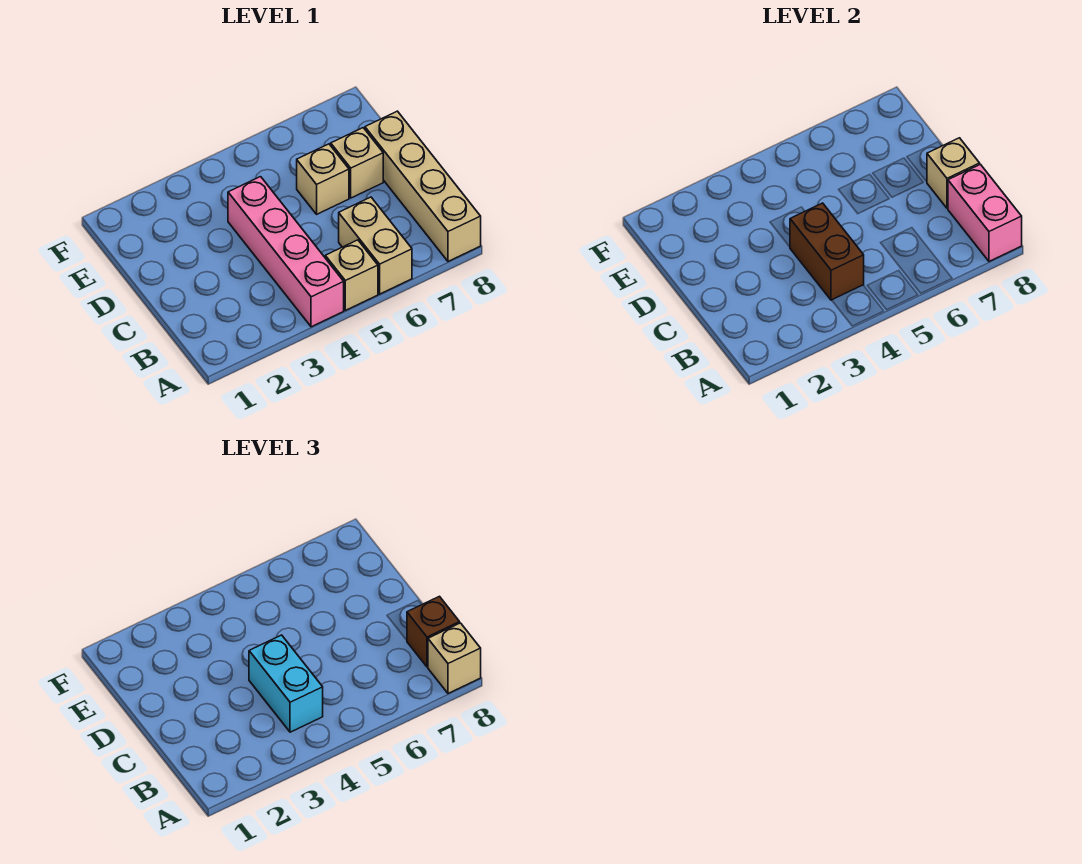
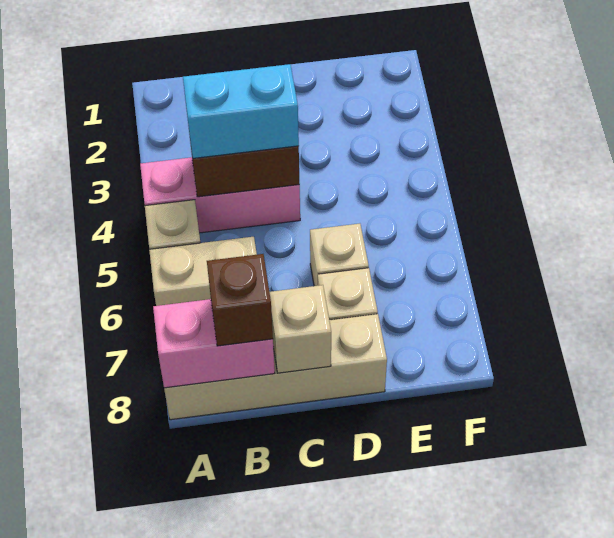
pink 1x4 brick [228,177,344,327] -> pink 1x3 brick [140,157,300,233]
tan 1x1 brick [428,623,481,693] -> none

